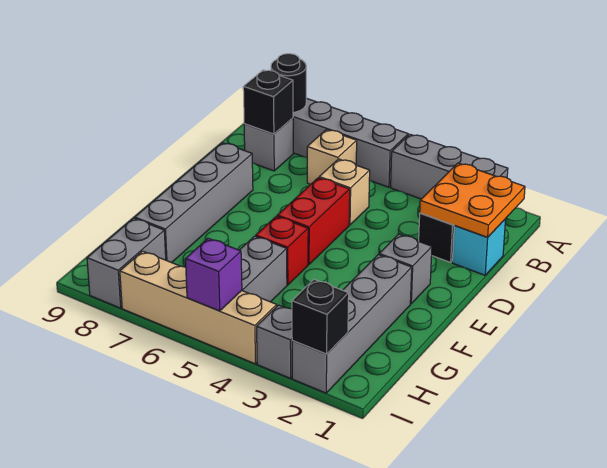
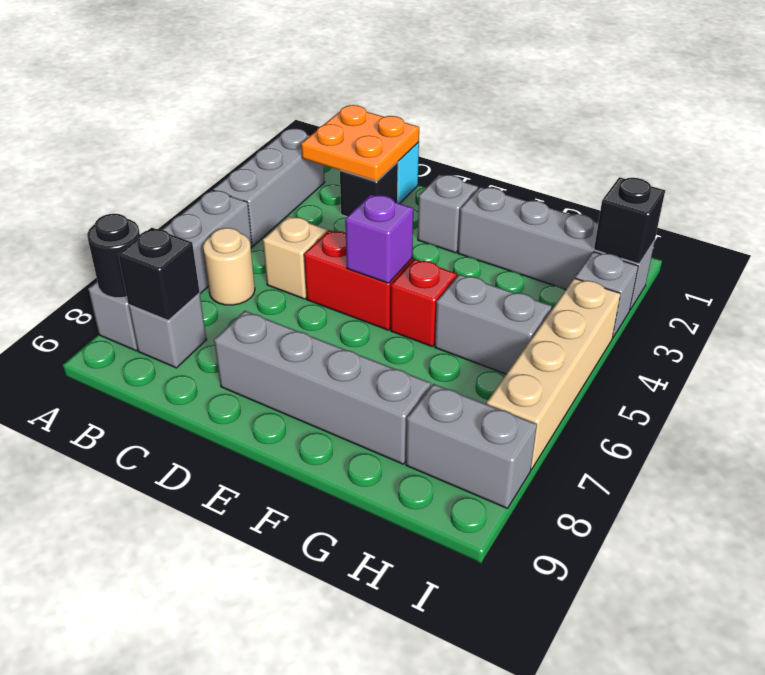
tan 1x1 brick [307,130,357,184] -> tan 1x1 round brick [203,228,255,305]
purple 1x1 brick [185,238,242,311] -> purple 1x1 brick moved to [345,194,413,283]

